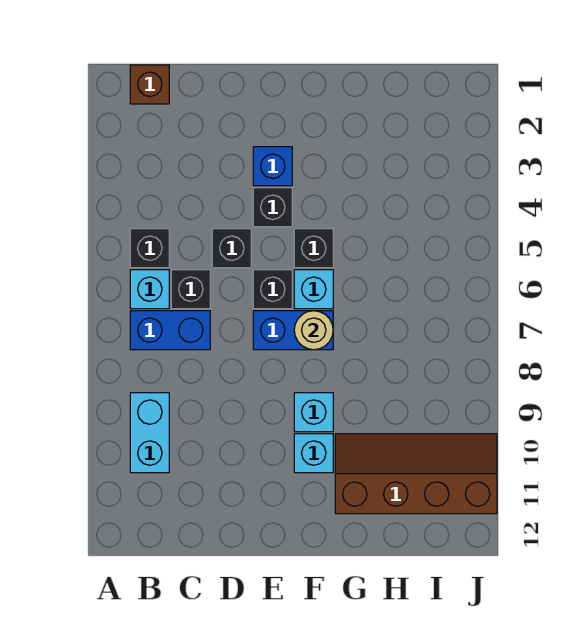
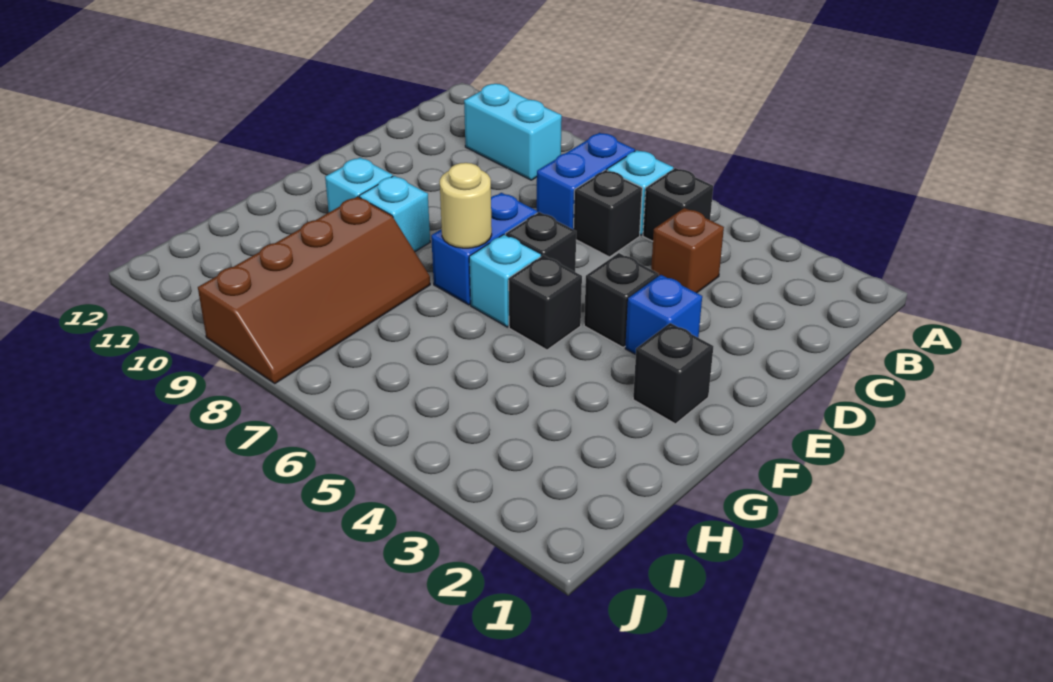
brown 1x1 brick [130,65,169,104] -> brown 1x1 brick moved to [651,208,724,293]
black 1x1 brick [212,229,251,268] -> black 1x1 brick moved to [633,323,714,424]
brown 2x4 slope [335,434,497,514] -> brown 2x4 slope moved to [198,196,430,384]

